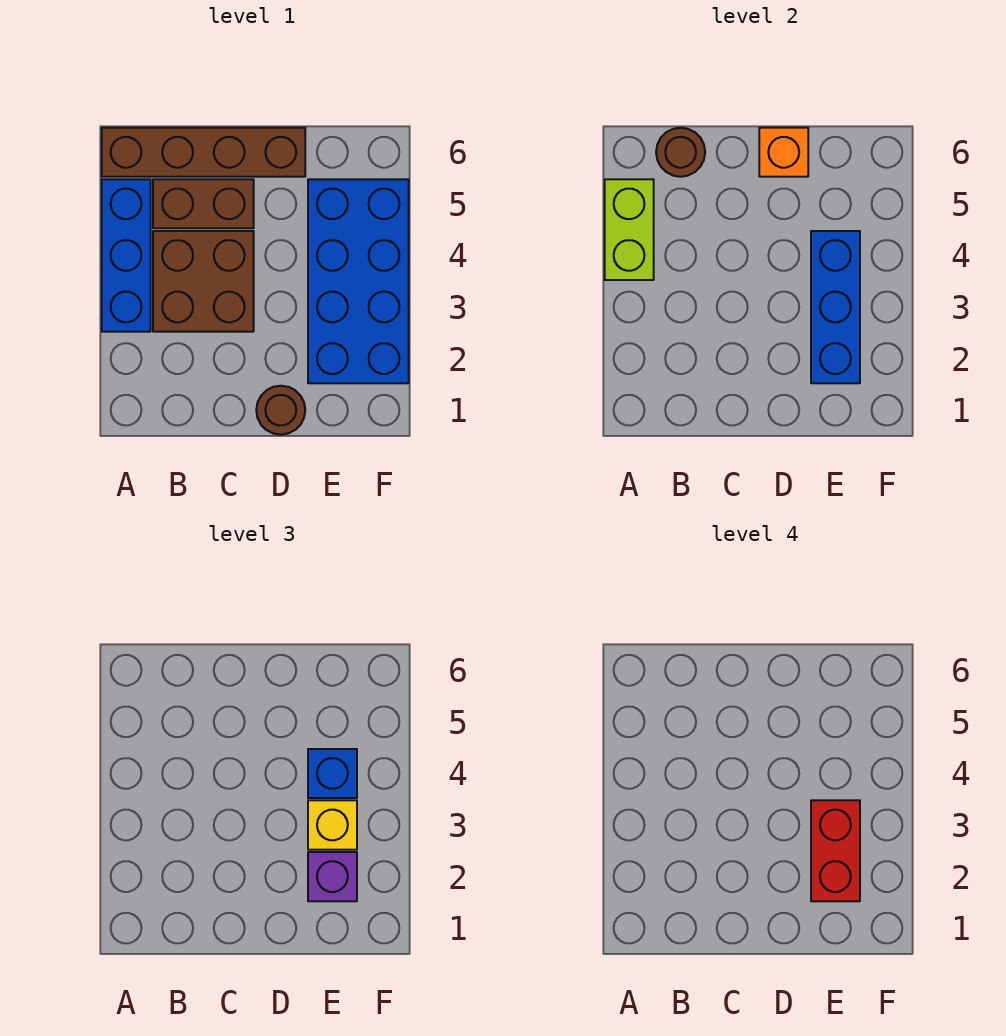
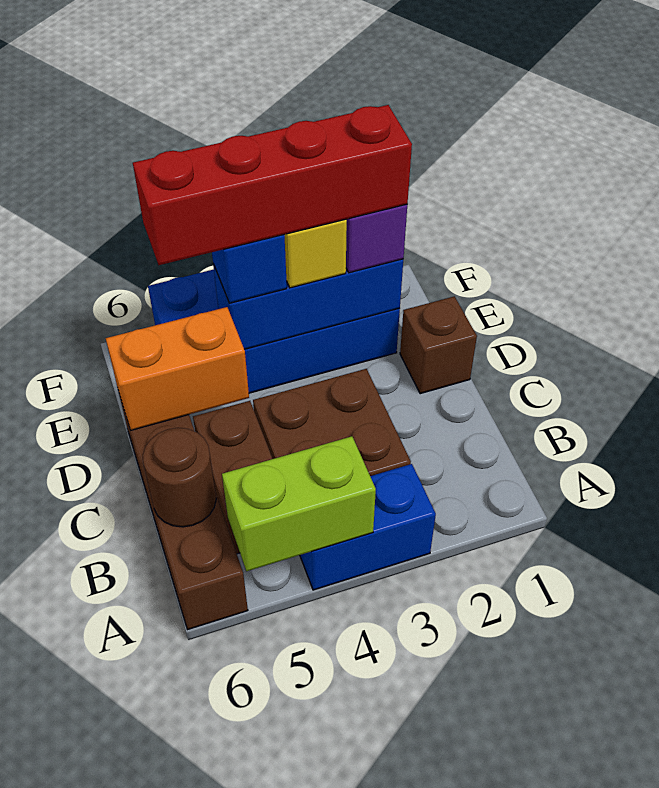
blue 1x3 brick [102,179,151,332] -> blue 1x2 brick [300,464,436,590]
brown 1x1 round brick [256,386,305,435] -> brown 1x1 brick [400,296,477,394]
orange 1x1 brick [759,128,808,177] -> orange 1x2 brick [106,307,249,430]
red 1x2 brick [811,800,860,901] -> red 1x4 brick [133,105,412,265]

